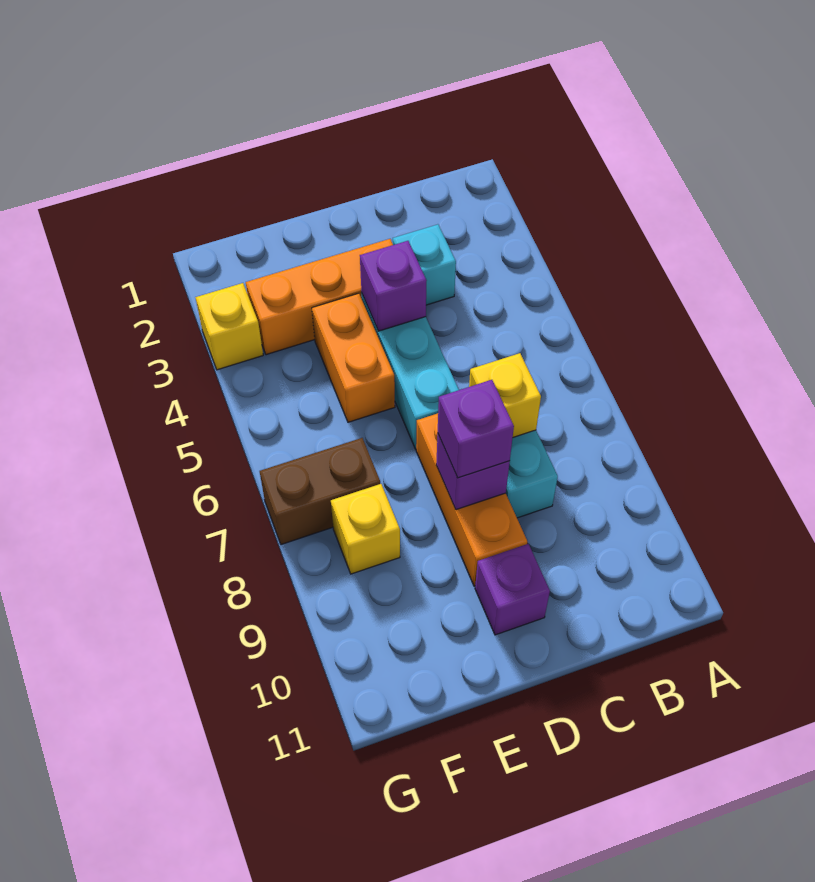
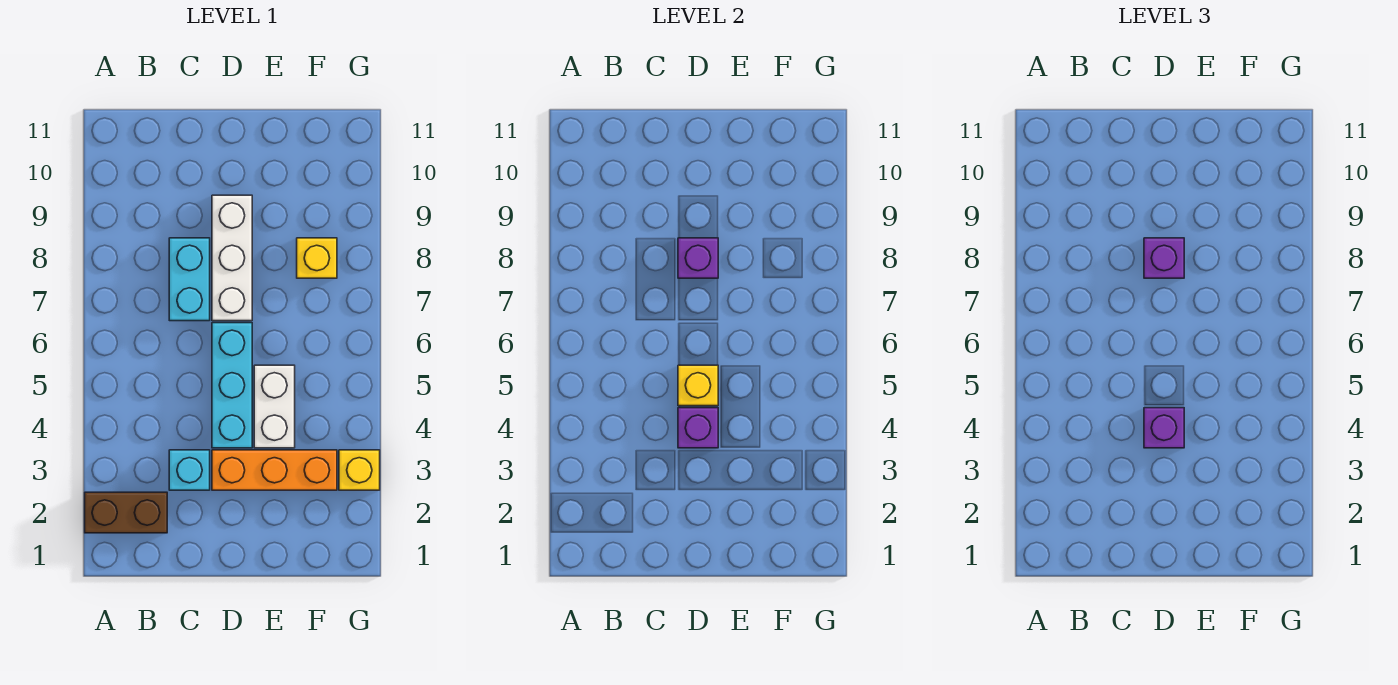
yellow 1x1 brick [469,353,541,437] -> yellow 1x1 brick moved to [678,365,718,406]
orange 1x3 brick [416,413,527,586] -> white 1x3 brick [212,195,252,321]
purple 1x1 brick [475,544,550,635] -> purple 1x1 brick moved to [1144,408,1184,448]
orange 1x2 brick [312,293,395,422] -> white 1x2 brick [254,365,295,448]
brown 1x2 brick [260,438,380,545] -> brown 1x2 brick moved to [85,492,167,533]

